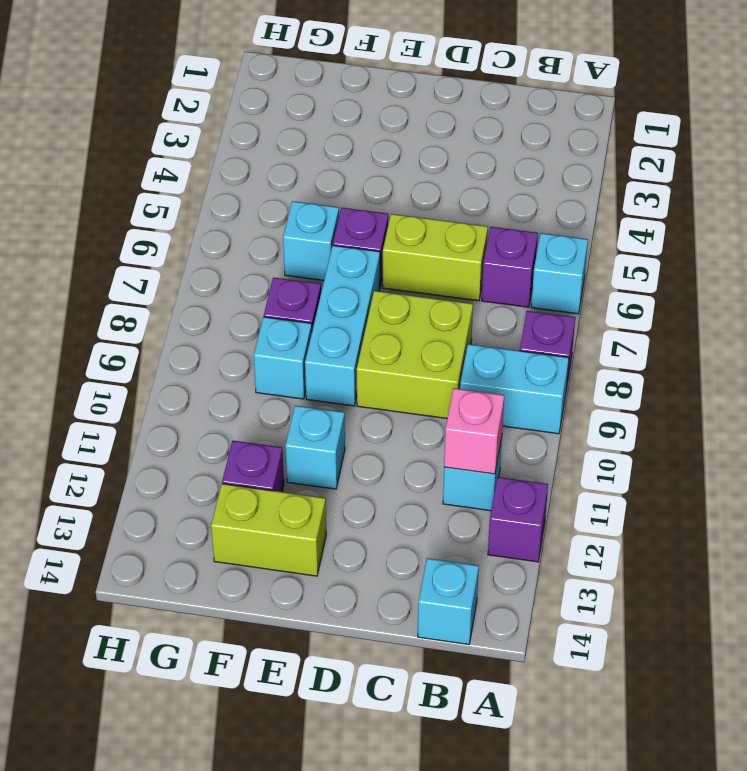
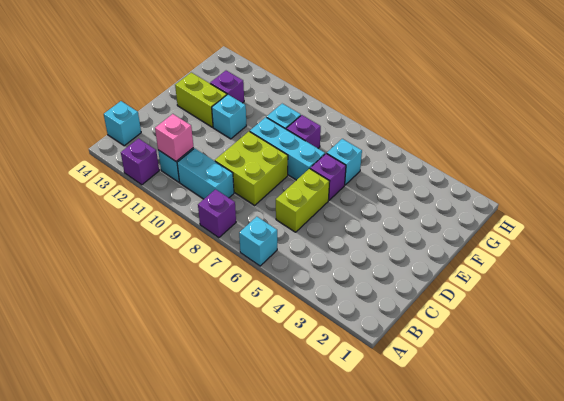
cyan 1x2 brick [460,344,569,434] -> cyan 1x2 brick turned to [177,148,234,199]
purple 1x1 brick [482,227,538,307] -> none
lime 1x2 brick [211,484,326,576] -> lime 1x2 brick turned to [175,72,227,127]

